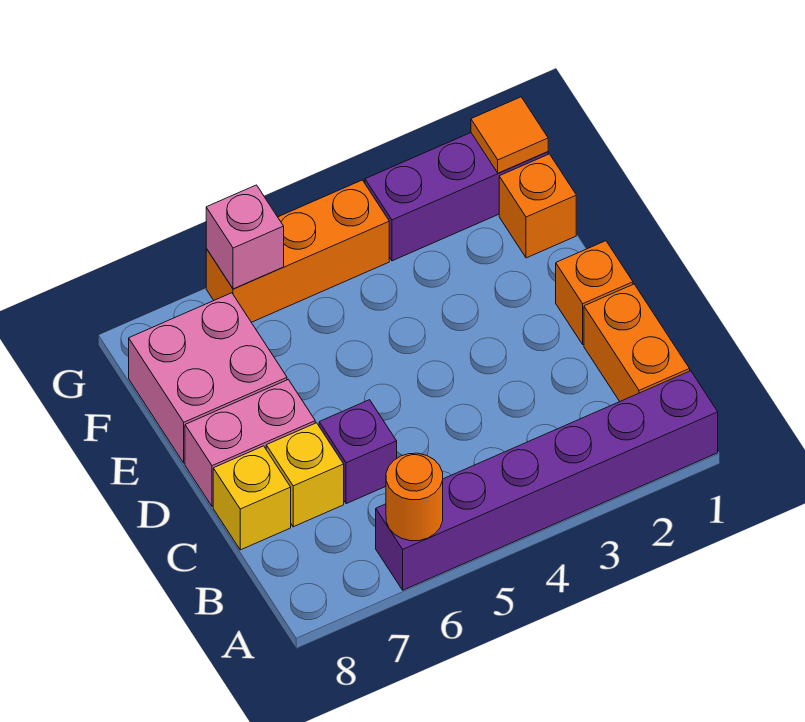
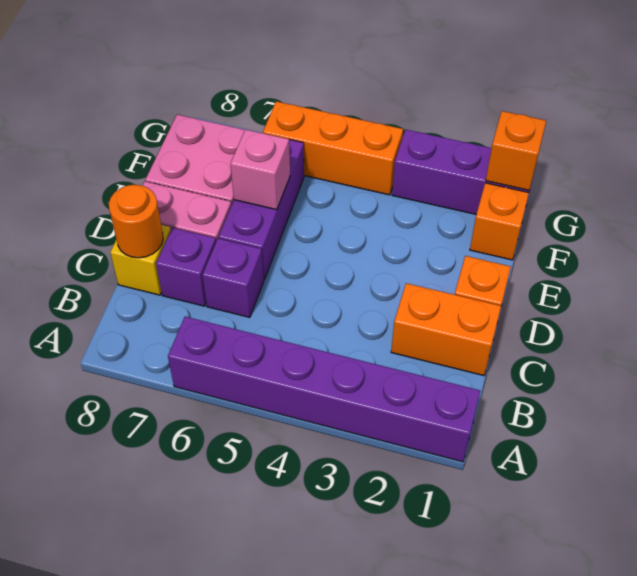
orange 1x1 round brick [386,453,443,541] -> orange 1x1 round brick moved to [109,185,163,258]
orange 1x2 brick [584,284,690,401] -> orange 1x2 brick turned to [391,283,501,376]
yellow 1x1 brick [266,423,344,527] -> purple 1x1 brick [156,228,216,306]
none -> purple 1x3 brick [219,139,304,279]
orange 1x1 tile [471,97,548,173] -> orange 1x1 brick [486,111,546,191]
pink 1x1 brick [206,185,284,289] -> pink 1x1 brick moved to [230,130,290,210]

